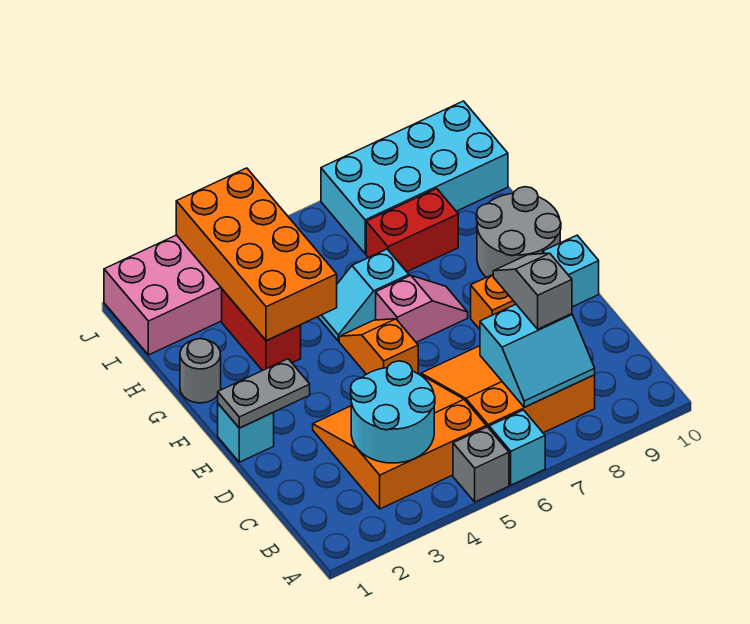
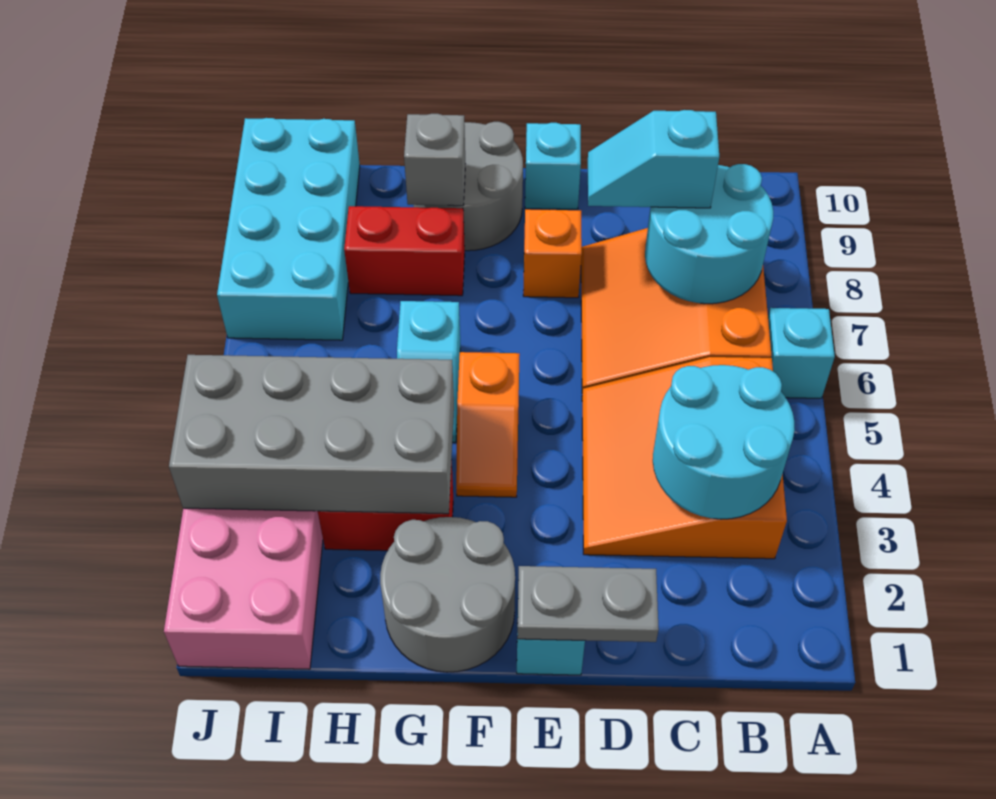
grey 1x1 brick [453,427,509,502] -> grey 1x1 brick moved to [404,114,465,206]
cyan 2x2 slope [480,304,595,407] -> cyan 2x2 round brick [645,164,773,304]
grey 1x2 slope [493,253,572,329] -> cyan 1x2 slope [588,110,719,208]
grey 1x2 plate [218,359,310,428] -> grey 1x2 plate turned to [517,566,659,642]
orange 1x2 slope [339,319,418,374] -> orange 1x2 slope turned to [456,352,520,497]
pink 1x2 slope [376,276,468,342] -> none
grey 1x1 round brick [180,339,221,403] -> grey 2x2 round brick [380,517,515,672]
orange 2x4 brick [176,168,337,341] -> grey 2x4 brick [169,355,454,514]
red 1x2 brick [366,188,458,272] -> red 1x2 brick turned to [344,206,465,296]

